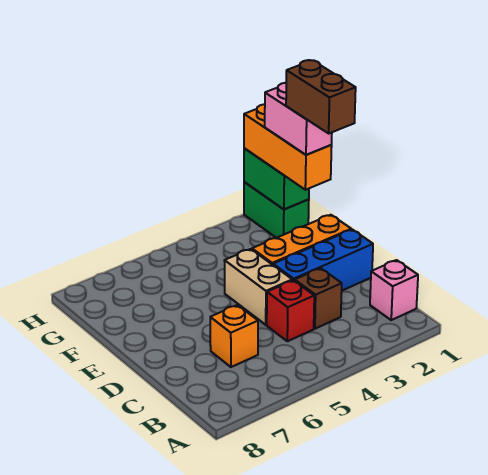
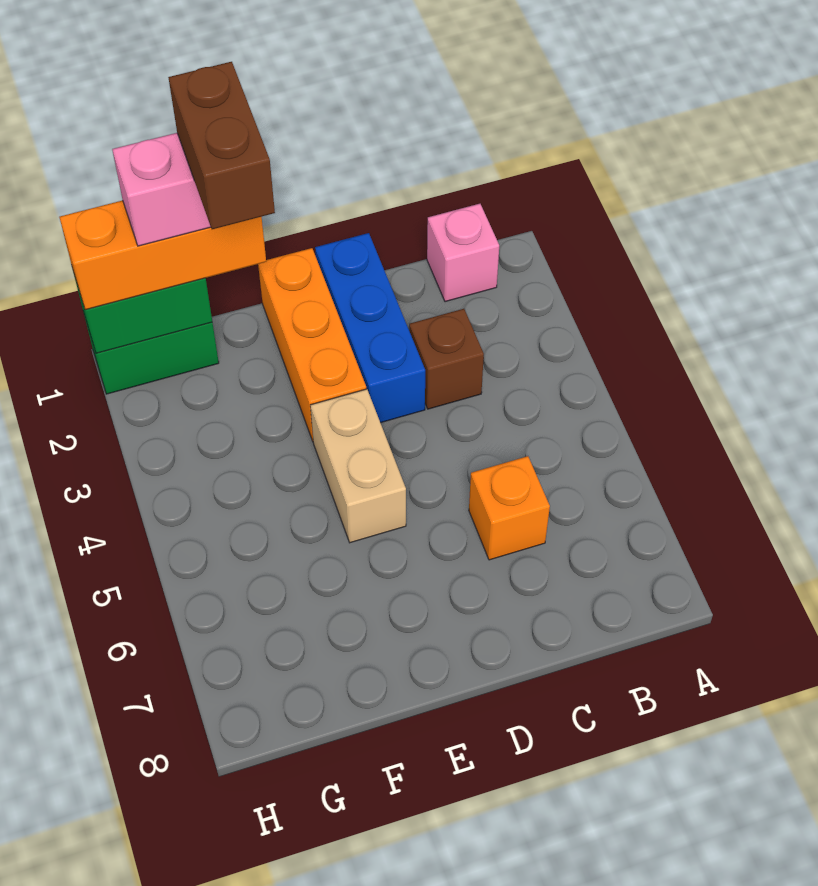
red 1x1 brick [267,280,314,341] -> none
tan 1x2 brick [224,249,292,325] -> tan 1x2 brick turned to [310,389,406,543]
brown 1x2 brick [286,60,356,133] -> brown 1x2 brick turned to [168,62,275,229]

